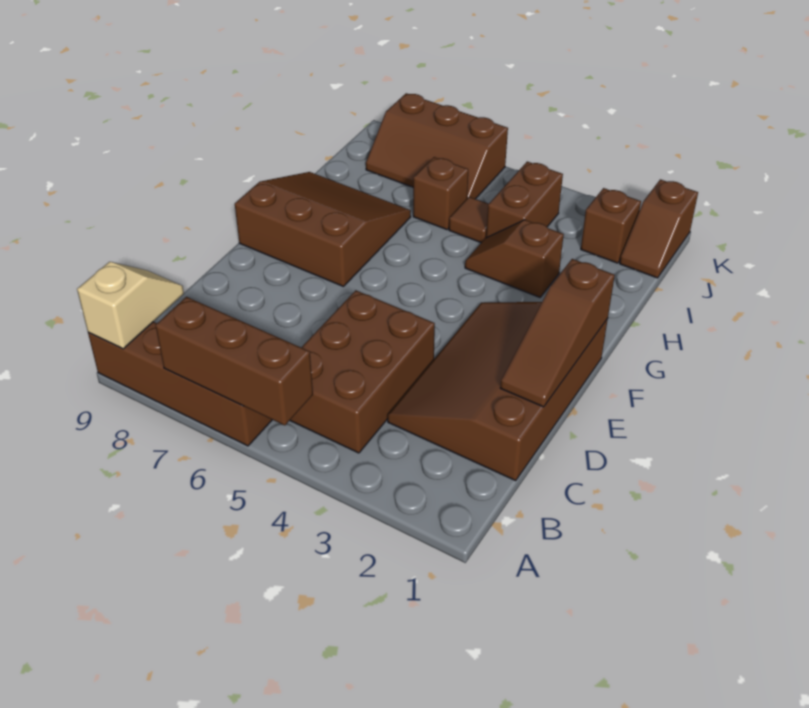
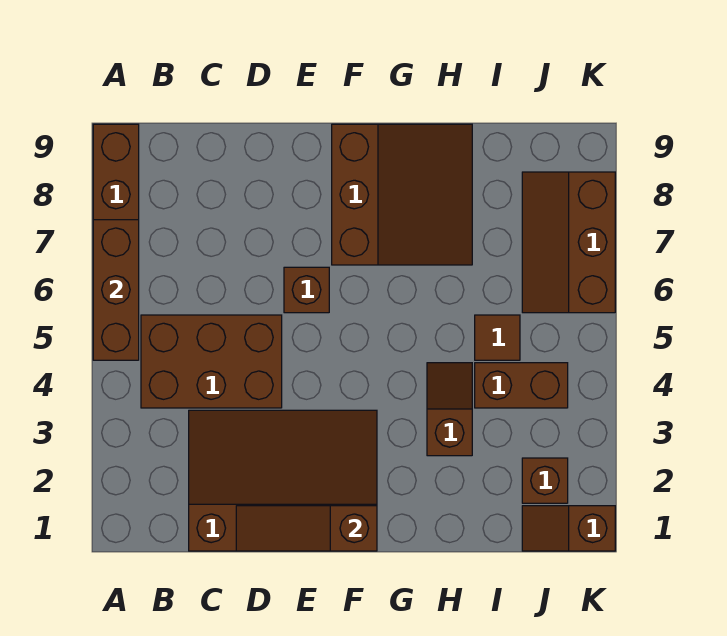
tan 1x2 slope [77,262,184,349] -> none
brown 1x1 brick [413,157,468,230] -> brown 1x1 brick moved to [284,267,329,313]

